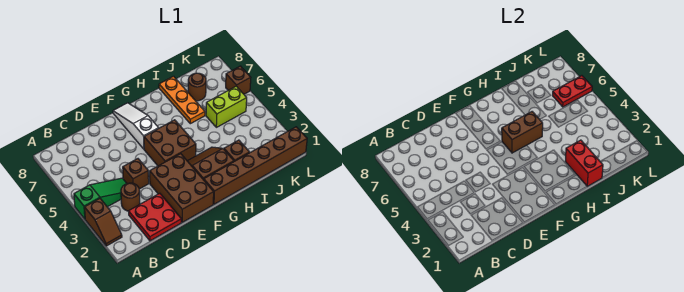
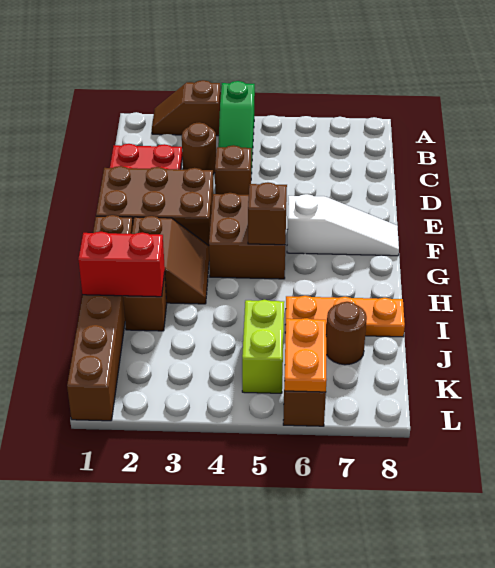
brown 1x2 brick [502,112,543,153] -> brown 1x1 brick [248,182,287,245]
red 1x2 plate [553,76,592,107] -> orange 1x2 plate [284,318,327,392]

